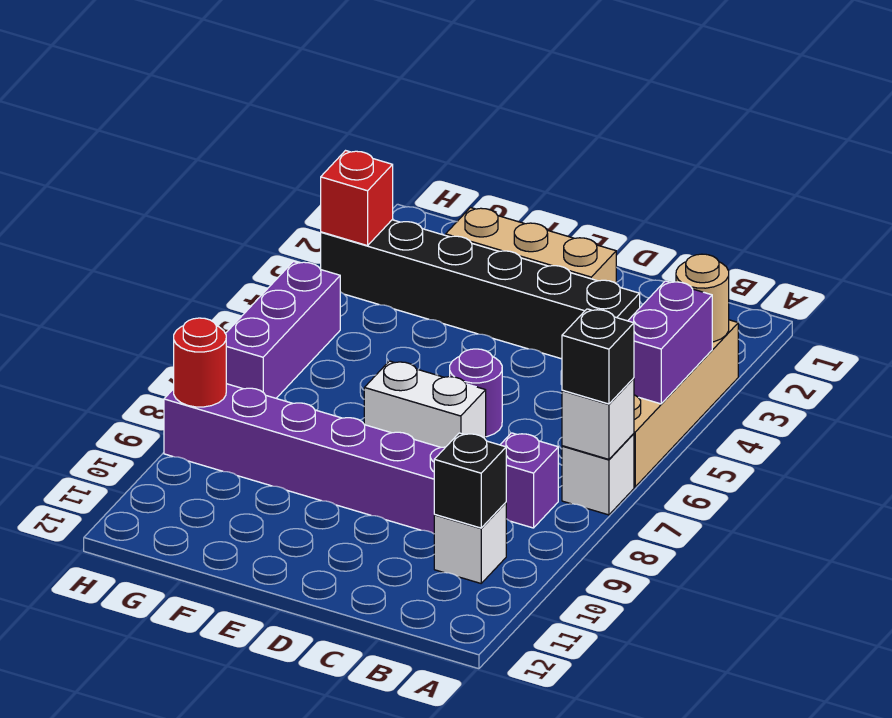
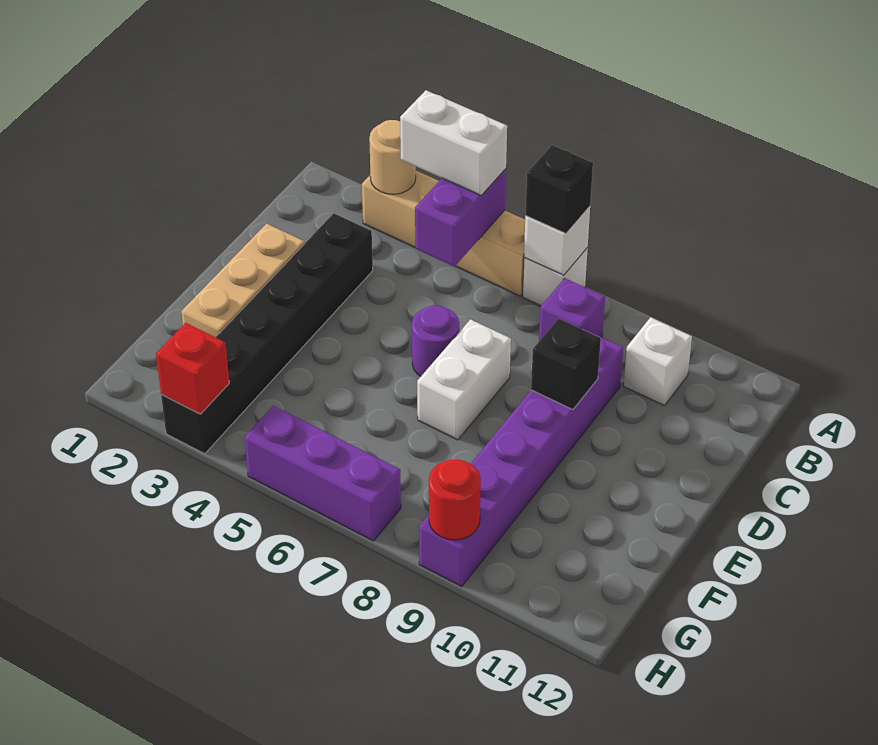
purple 1x2 brick [628,281,712,404] -> purple 1x2 brick turned to [415,169,506,266]
none -> white 1x2 brick [400,90,507,195]
black 1x1 brick [434,433,506,528] -> black 1x1 brick moved to [531,318,601,410]

